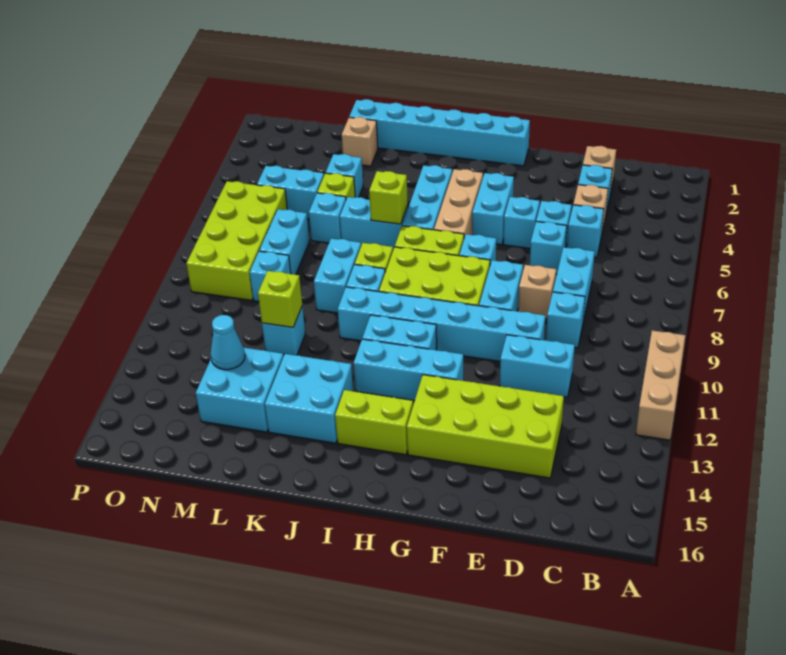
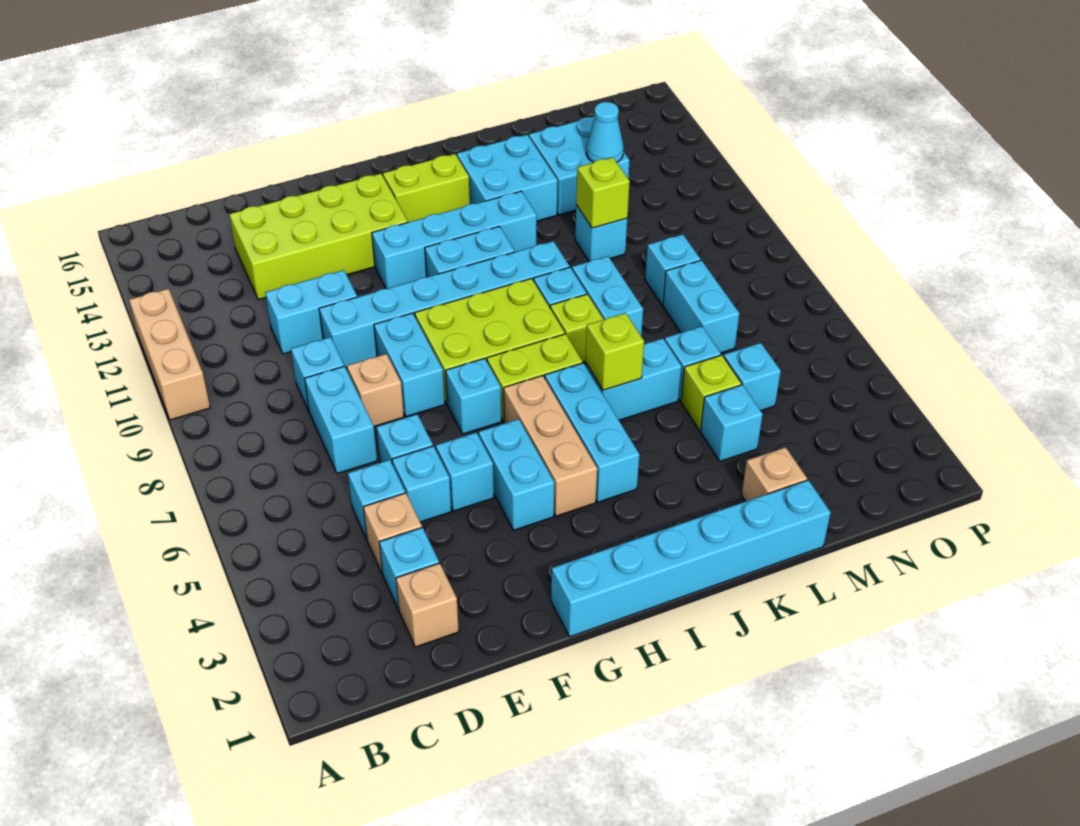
cyan 1x3 brick [354,339,463,401] -> cyan 1x4 brick [372,191,537,289]
cyan 1x2 brick [257,166,324,219] -> cyan 1x1 brick [724,343,781,411]
lime 2x4 brick [186,181,287,300] -> none

